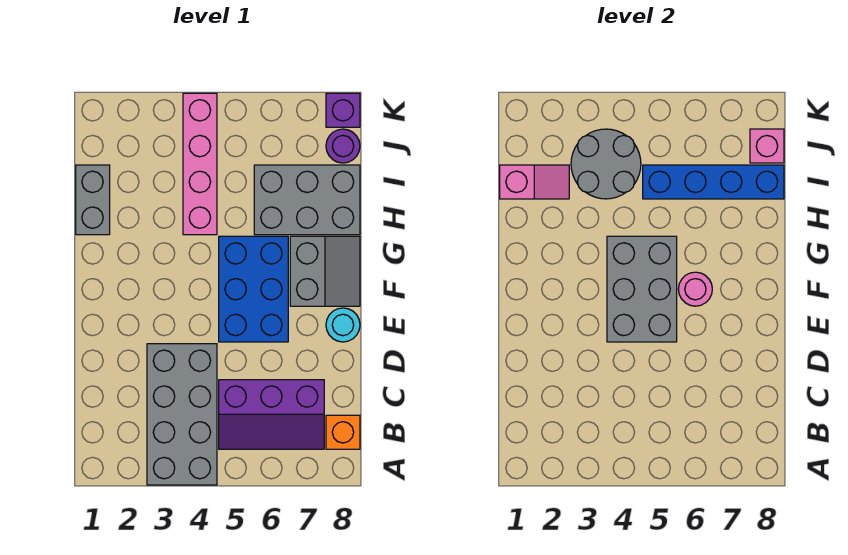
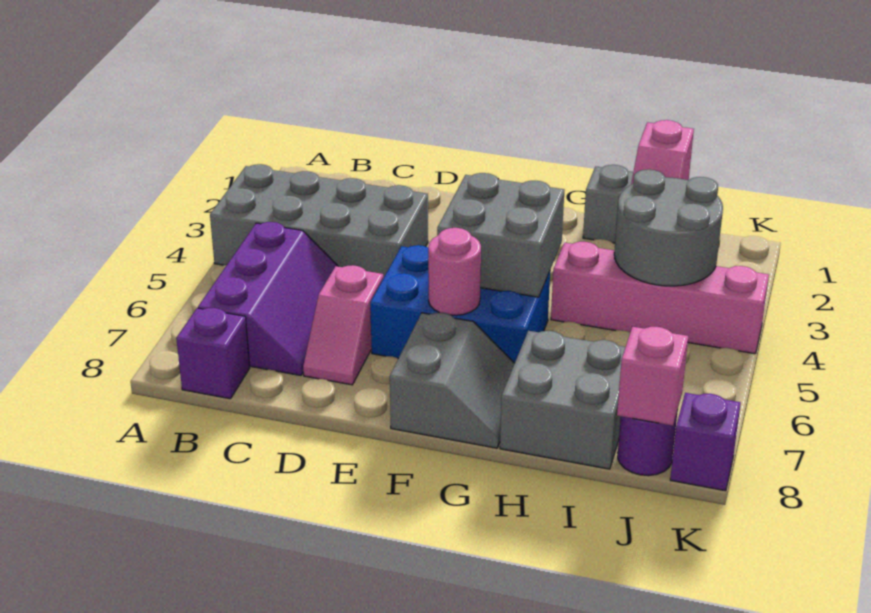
purple 2x3 slope [219,380,324,449] -> purple 2x3 slope turned to [198,222,339,376]
orange 1x1 brick [326,415,360,449] -> purple 1x1 brick [176,308,250,399]
none -> pink 1x2 slope [303,265,383,385]
grey 2x3 brick [607,236,677,342] -> grey 2x2 brick [437,173,565,297]
cyan 1x1 round brick [326,308,360,342] -> none
grey 2x2 slope [290,236,360,306] -> grey 2x2 slope turned to [390,313,515,448]
grey 2x3 brick [254,165,360,235] -> grey 2x2 brick [500,331,625,469]
blue 1x4 brick [643,165,784,199] -> none

